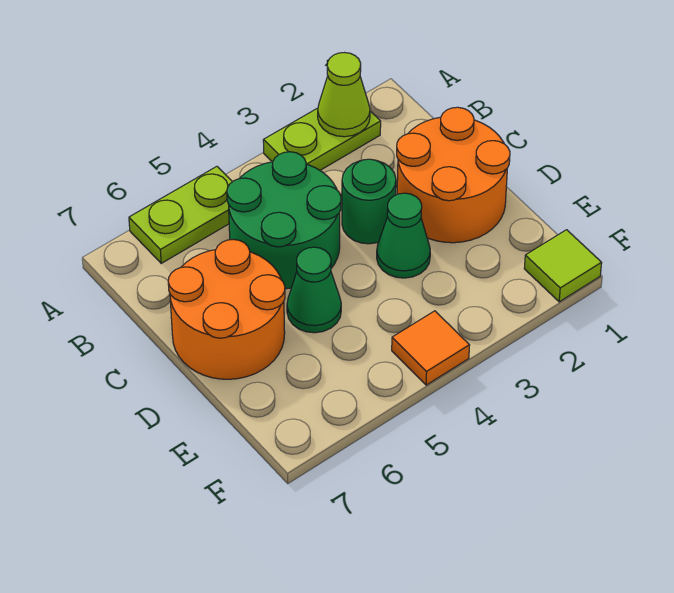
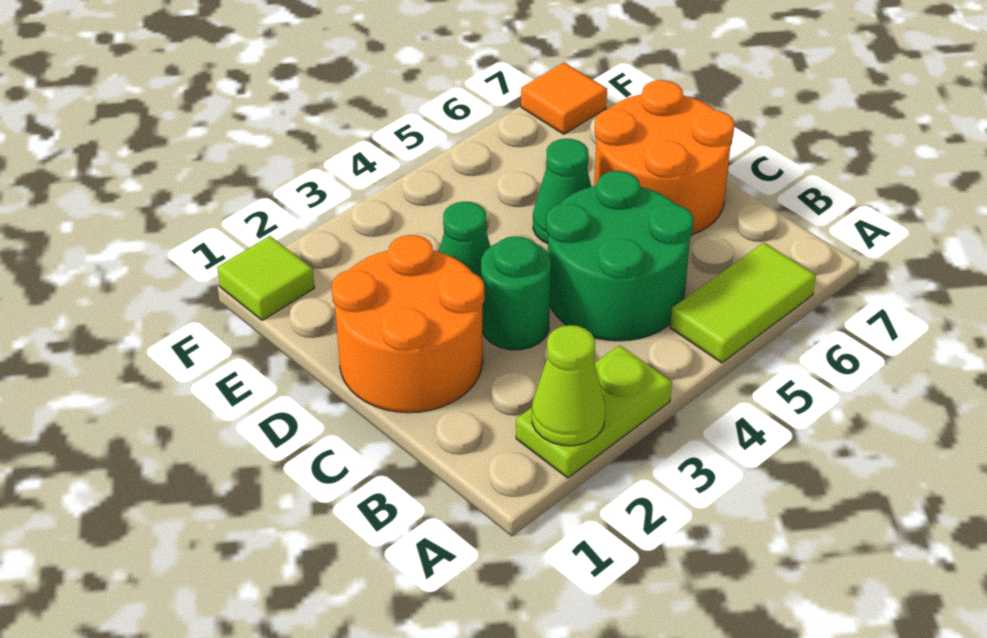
lime 1x2 plate [129,167,232,263] -> lime 1x2 tile [670,243,816,363]
orange 1x1 tile [392,311,470,385] -> orange 1x1 tile moved to [521,63,607,134]

